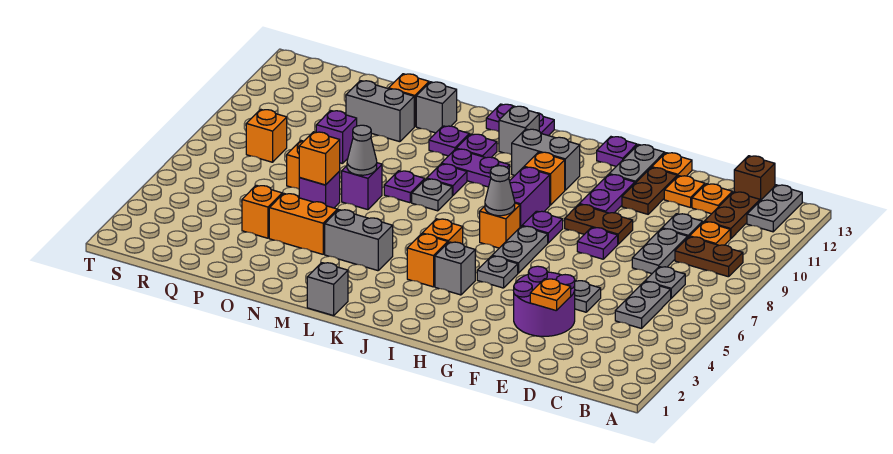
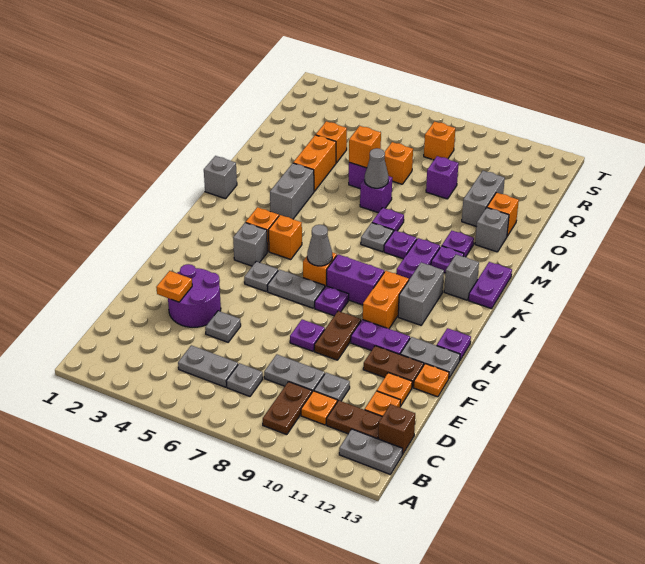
orange 1x1 brick [524,152,565,205] -> orange 1x2 brick [363,271,409,329]

